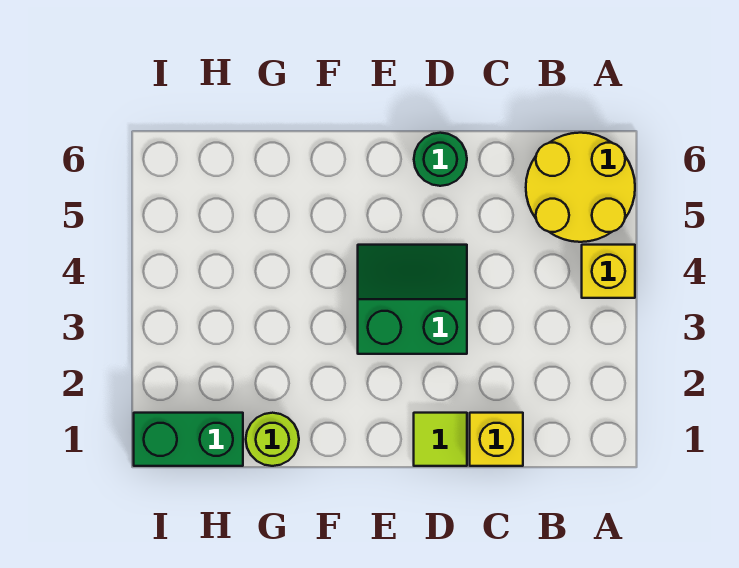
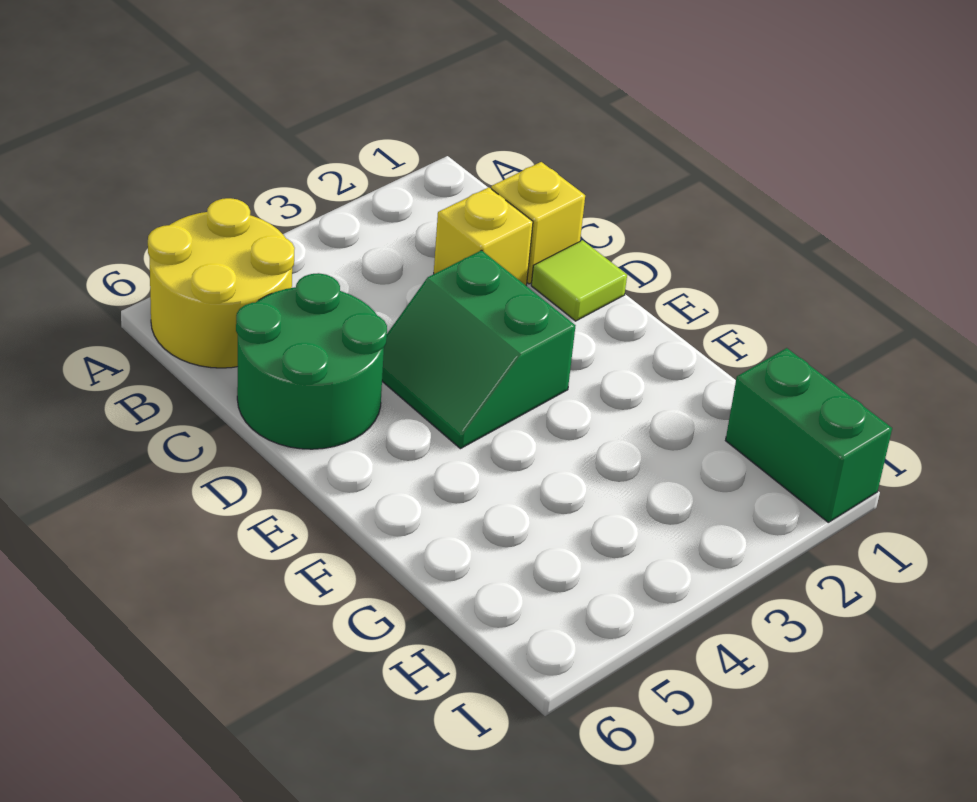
yellow 1x1 brick [582,245,635,298] -> yellow 1x1 brick moved to [434,187,533,285]
green 1x1 round brick [414,133,467,186] -> green 2x2 round brick [236,273,387,449]
lime 1x1 round brick [246,413,299,466] -> none

